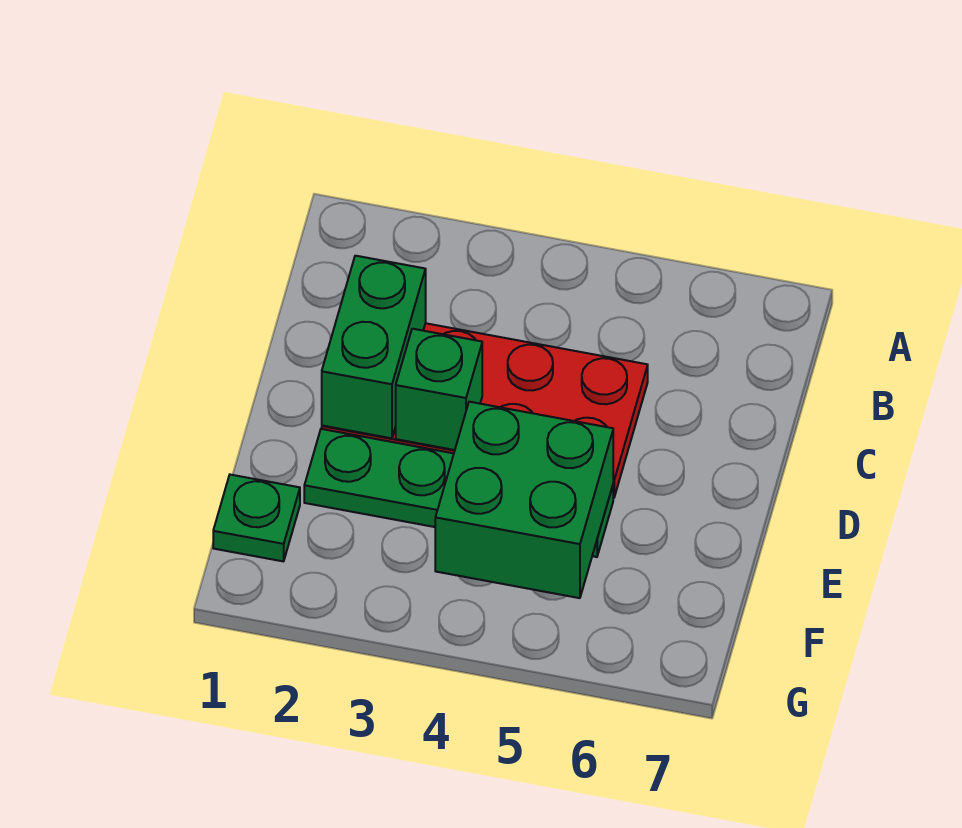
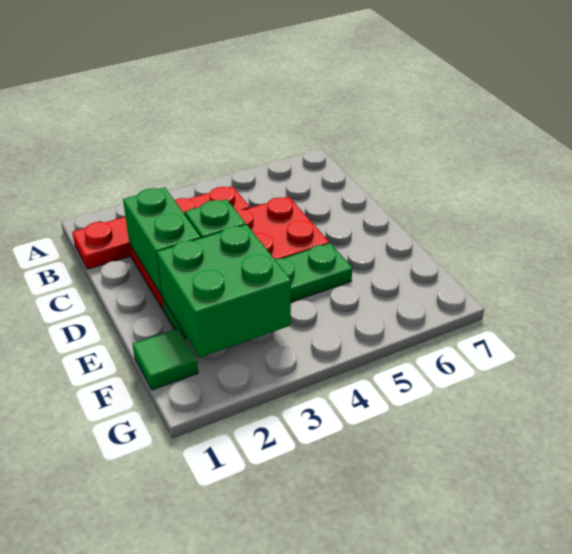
none -> red 1x4 plate [72,186,250,269]
green 2x2 brick [435,402,613,598] -> green 2x2 brick moved to [157,225,291,358]
green 1x1 plate [213,475,300,561] -> green 1x1 tile [133,329,198,390]

